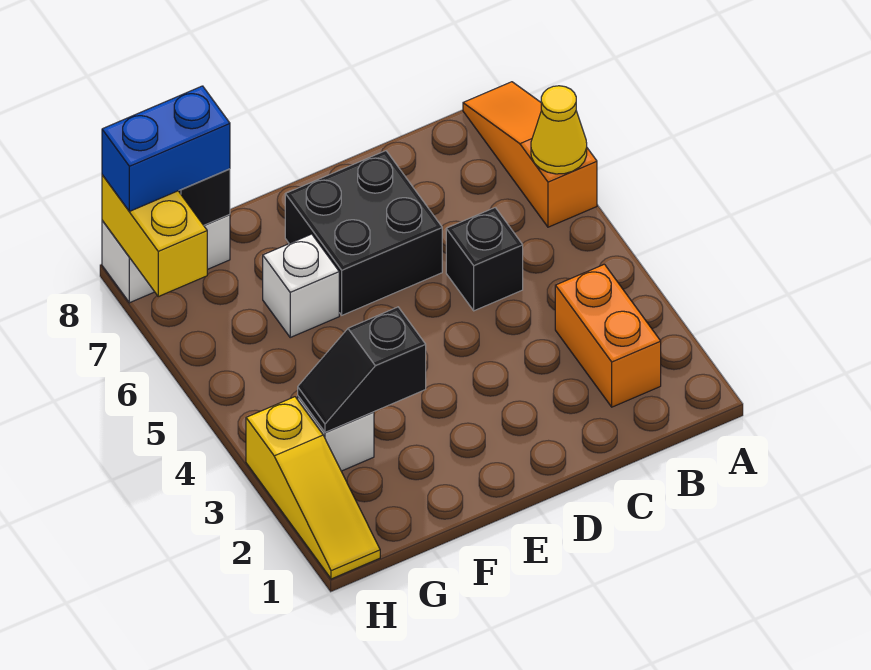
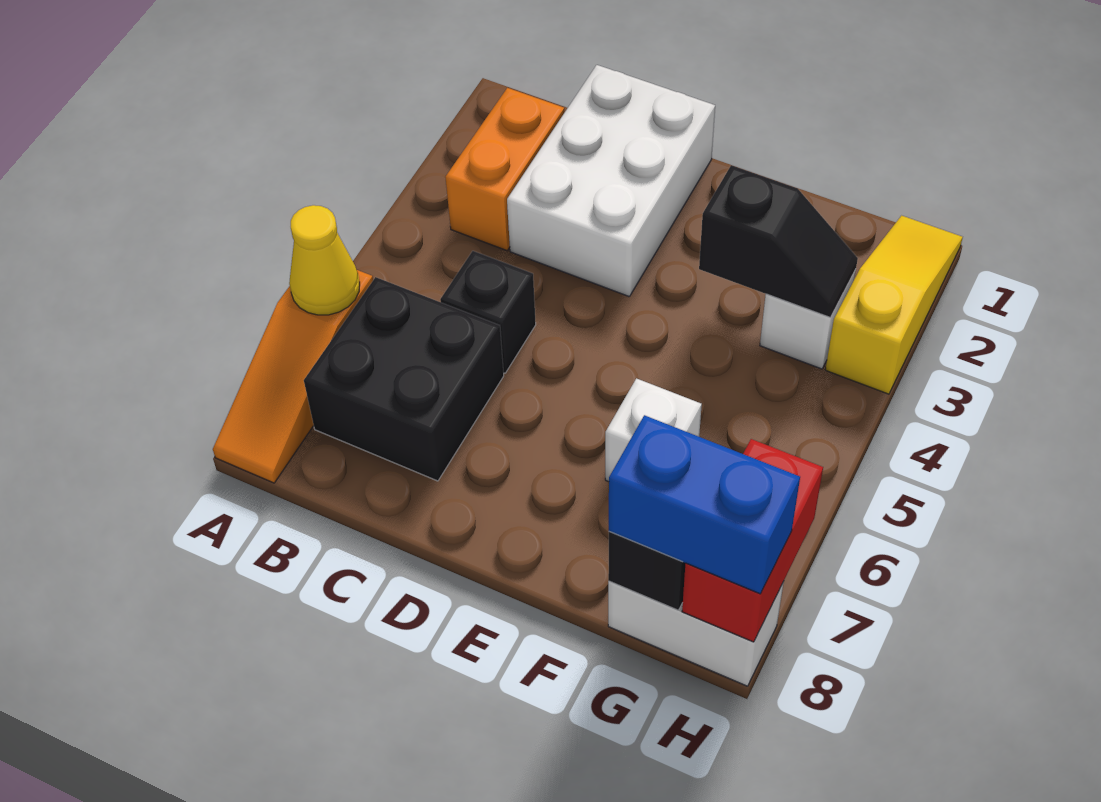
none -> white 2x3 brick [507,65,715,297]
black 2x2 brick [285,151,442,315] -> black 2x2 brick moved to [304,277,504,481]
yellow 1x2 brick [102,175,207,296] -> red 1x2 brick [682,439,823,642]

